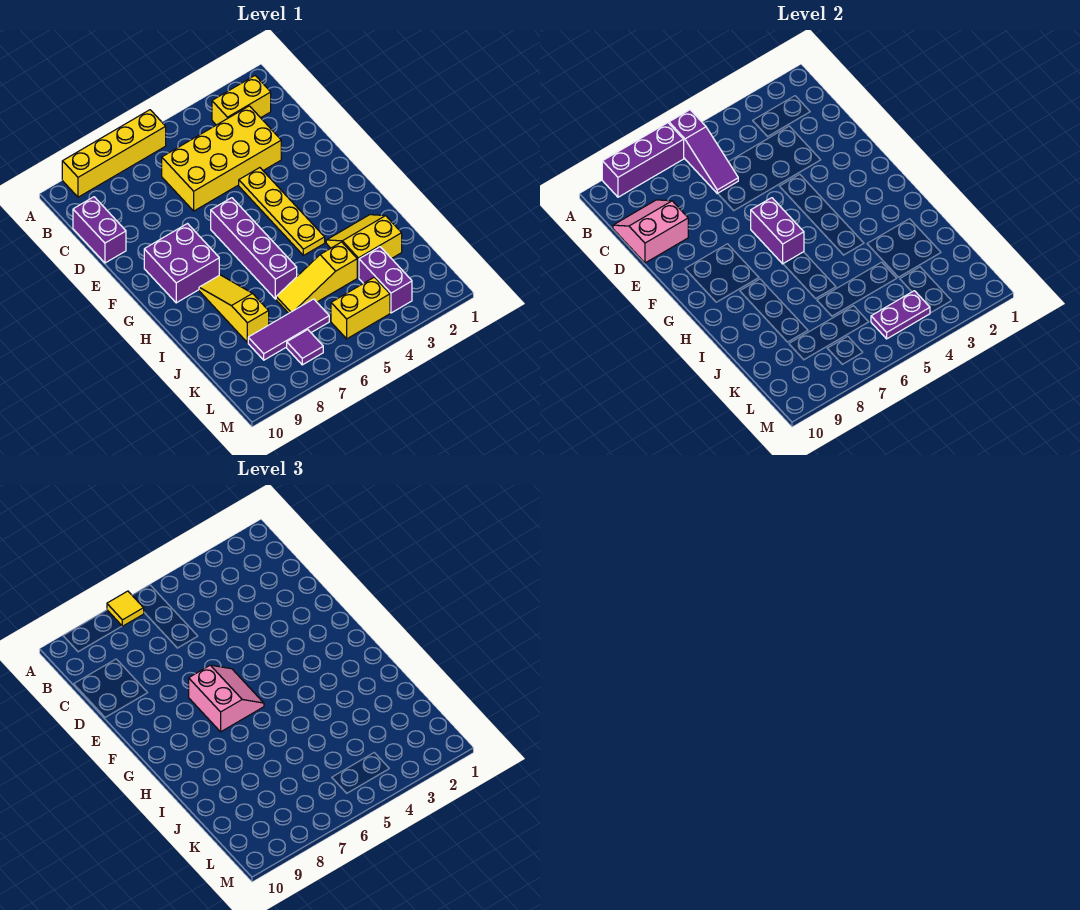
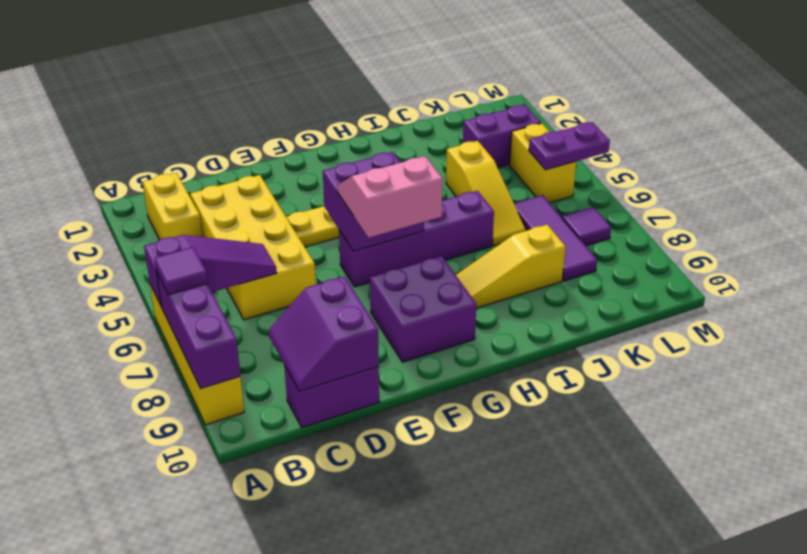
yellow 1x1 tile [107,591,144,626] -> purple 1x1 tile [154,247,208,295]
pink 2x2 slope [613,200,688,263] -> purple 2x2 slope [269,276,379,391]
purple 1x2 brick [751,198,804,264] -> purple 2x2 brick [323,152,424,251]
yellow 2x2 slope [326,215,402,278] -> none
purple 1x2 plate [871,291,930,339] -> purple 1x2 plate turned to [529,122,610,170]

